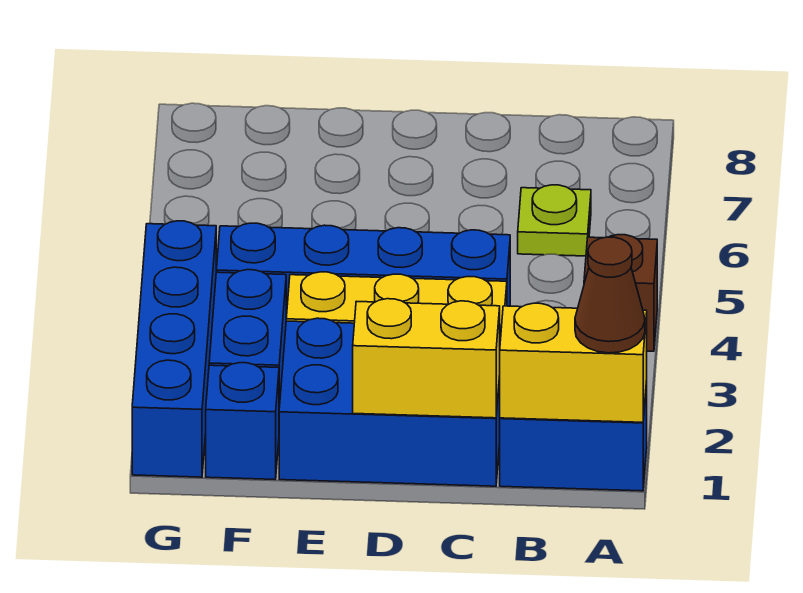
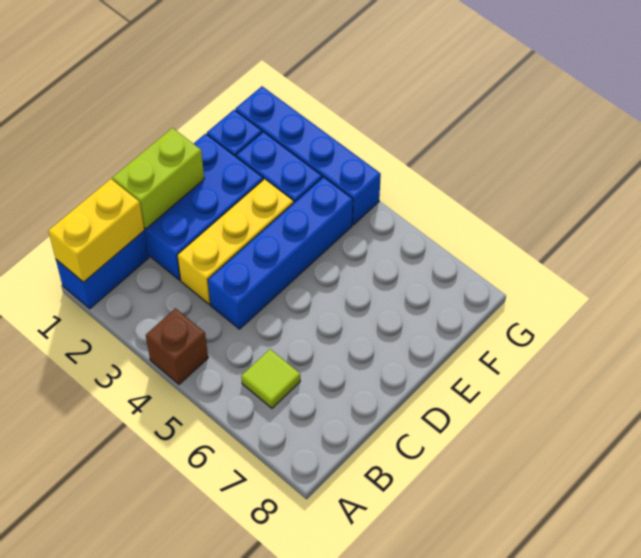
brown 1x1 cone [575,237,645,353] -> none
lime 1x1 plate [518,185,591,256] -> lime 1x1 tile [241,349,300,408]
yellow 1x2 brick [353,299,500,418] -> lime 1x2 brick [113,128,204,229]

